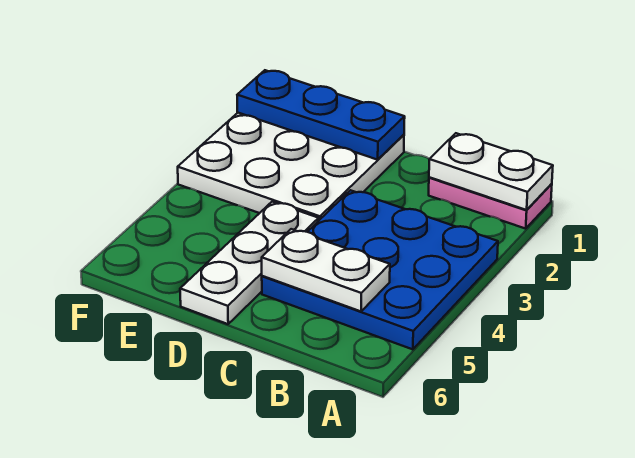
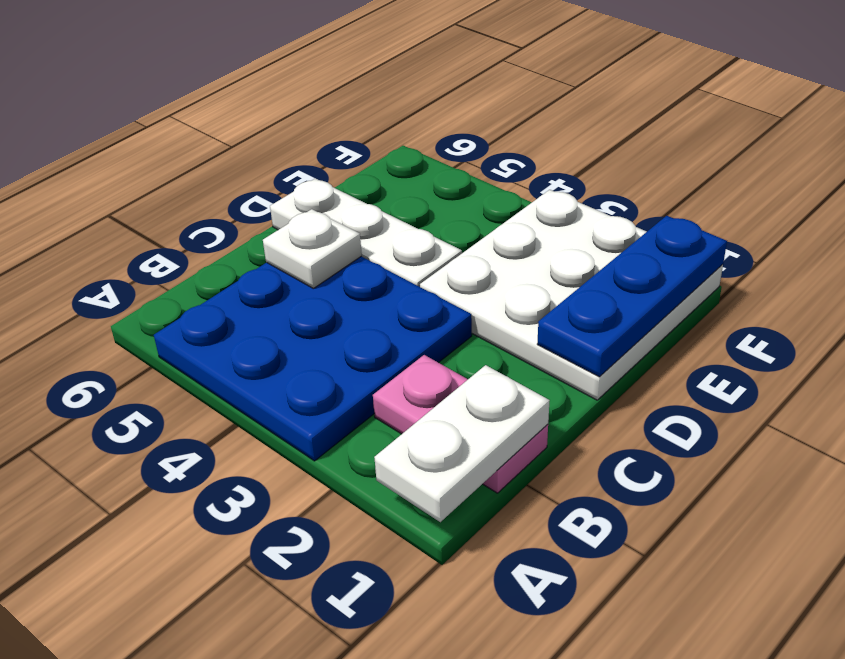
pink 1x2 plate [429,177,552,229] -> pink 1x2 plate turned to [373,355,548,493]
white 1x2 plate [262,229,390,311] -> white 1x1 plate [263,209,362,288]

